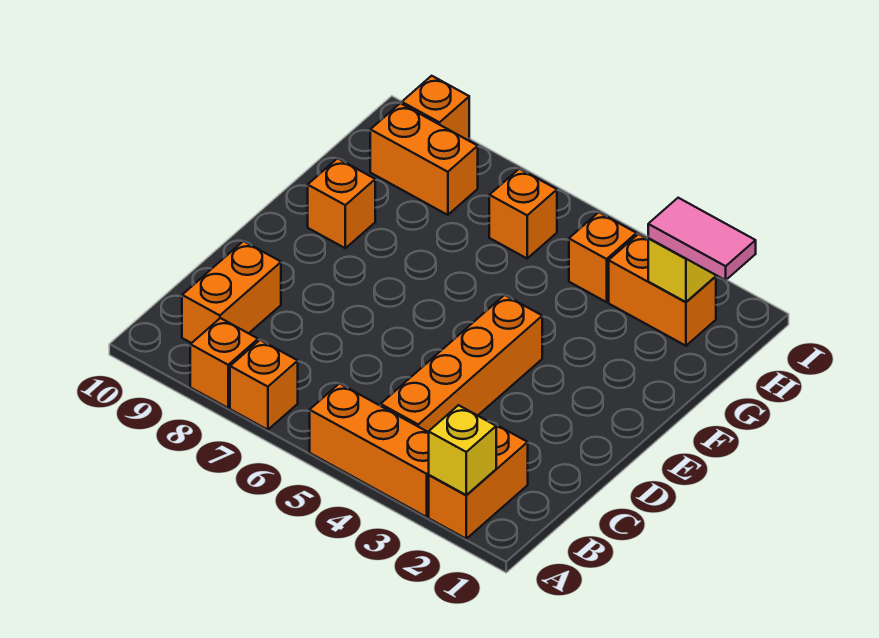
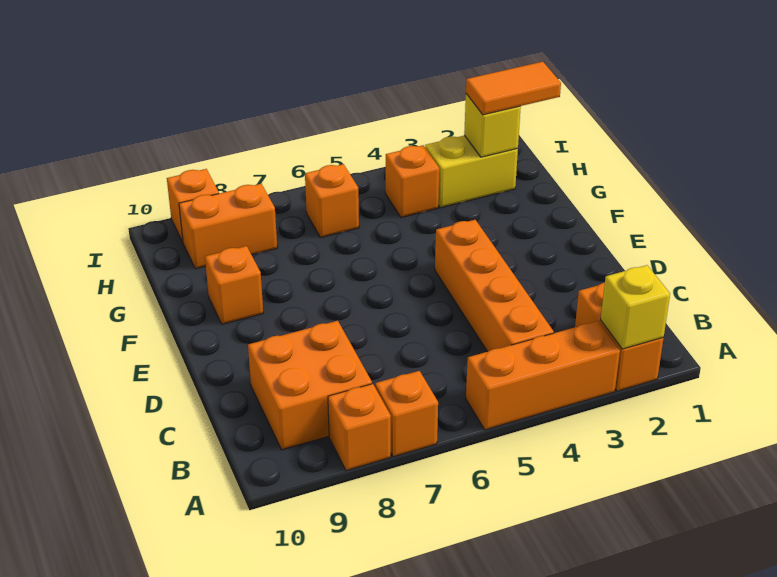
orange 1x2 brick [182,241,281,343] -> orange 2x2 brick [248,321,372,450]
pink 1x2 tile [648,198,756,280] -> orange 1x2 tile [466,62,561,115]
orange 1x2 brick [609,234,716,346] -> yellow 1x2 brick [425,135,518,208]

